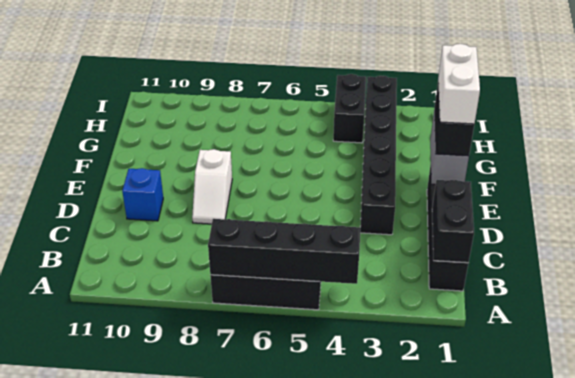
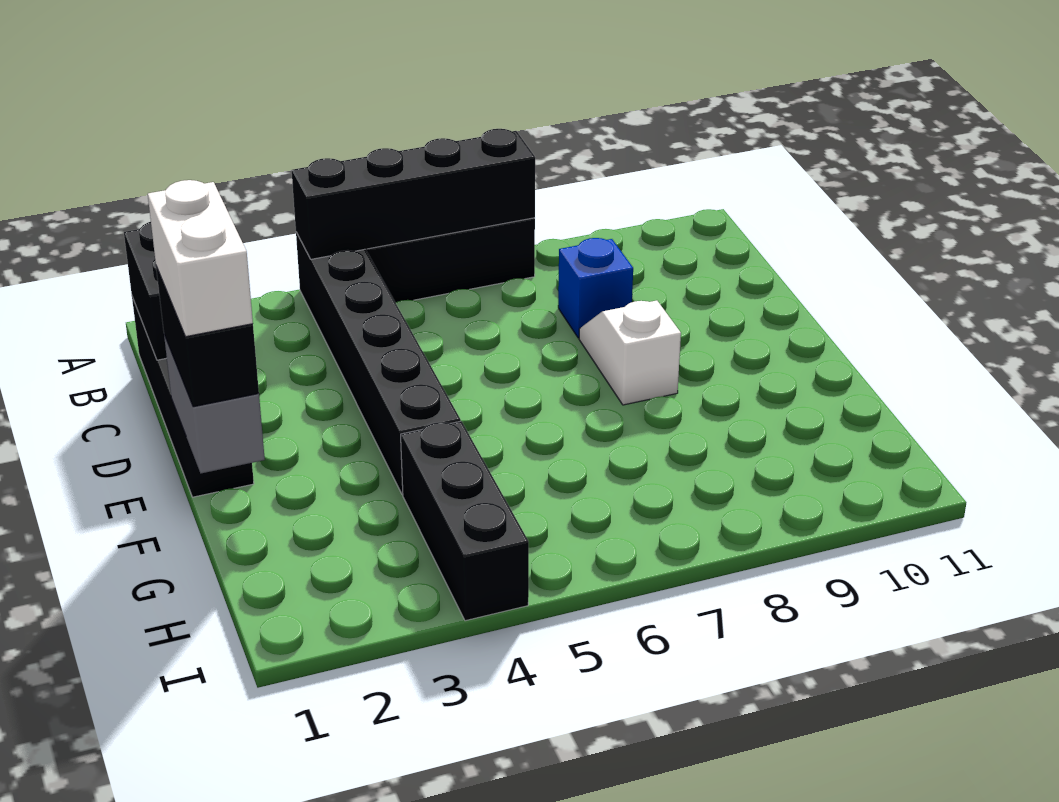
black 1x6 brick [360,76,397,235] -> black 1x6 brick moved to [296,232,461,495]
blue 1x1 brick [122,168,163,221] -> blue 1x1 brick moved to [558,238,633,338]
black 1x2 brick [333,74,366,143] -> black 1x3 brick [401,421,529,621]

